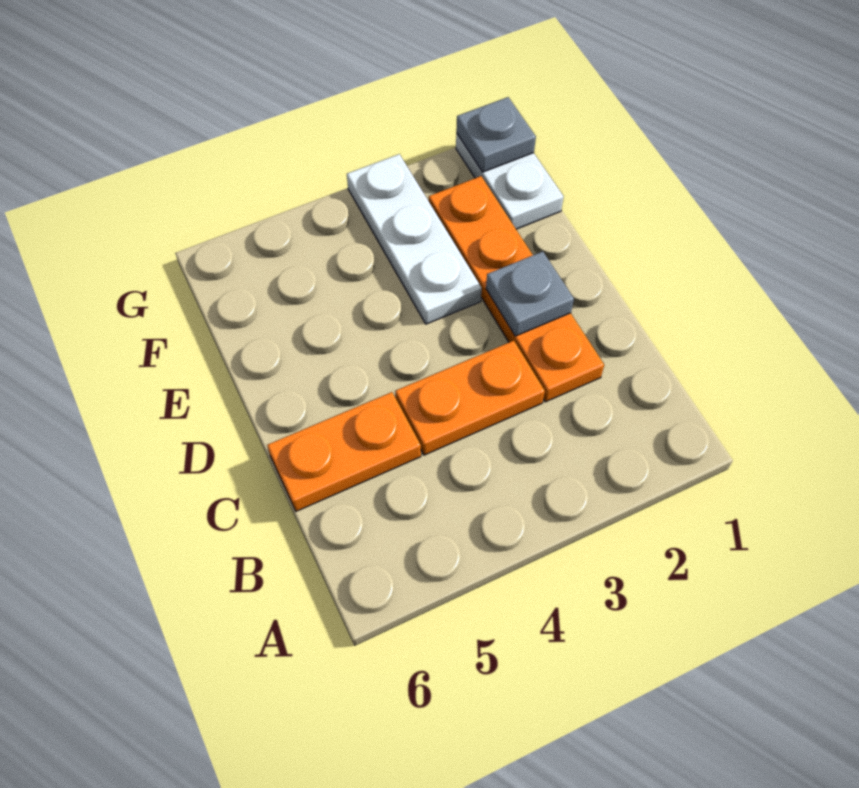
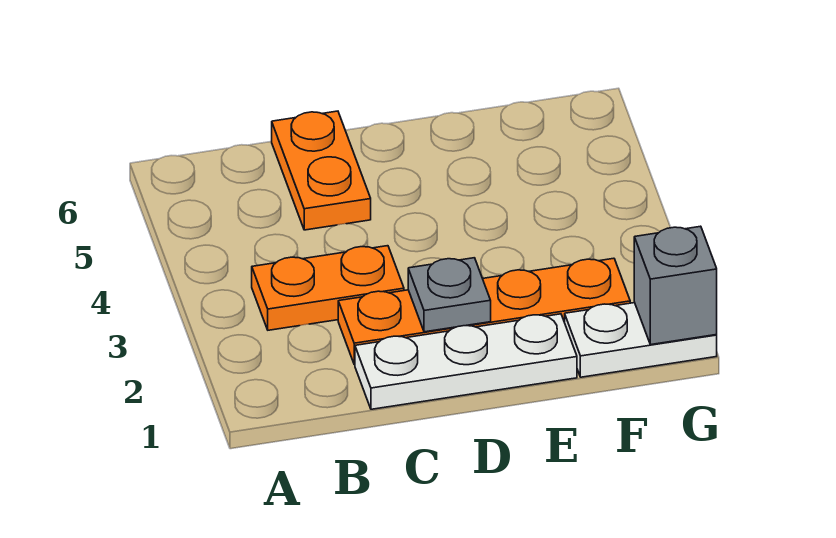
orange 1x2 plate [395,341,545,455] -> orange 1x2 plate turned to [252,246,404,330]
white 1x3 plate [347,154,482,324] -> white 1x3 plate moved to [355,314,577,409]
grey 1x1 plate [456,97,536,172] -> grey 1x1 brick [634,226,717,345]

